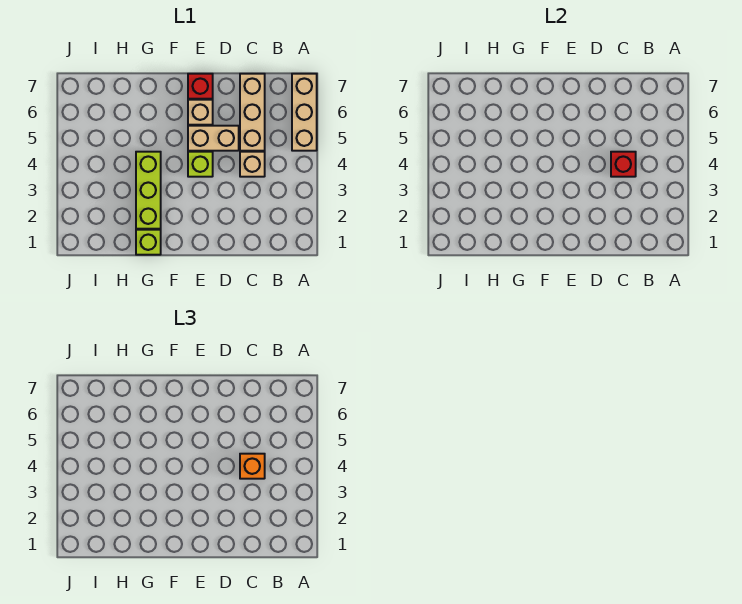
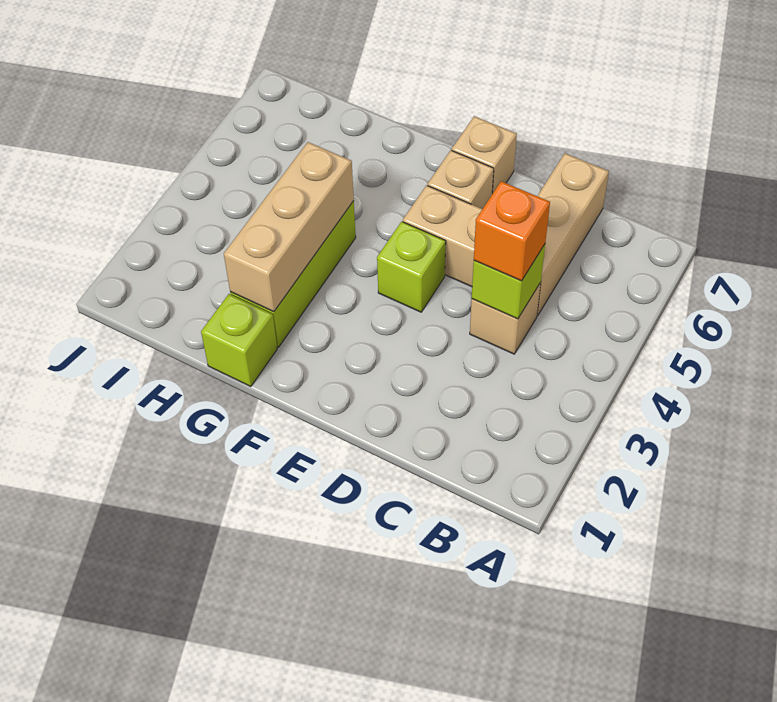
tan 1x3 brick [292,74,317,151] -> tan 1x3 brick moved to [224,142,354,312]
red 1x1 brick [611,152,636,177] -> lime 1x1 brick [472,244,545,319]
red 1x1 brick [188,74,213,99] -> tan 1x1 brick [452,116,517,194]

